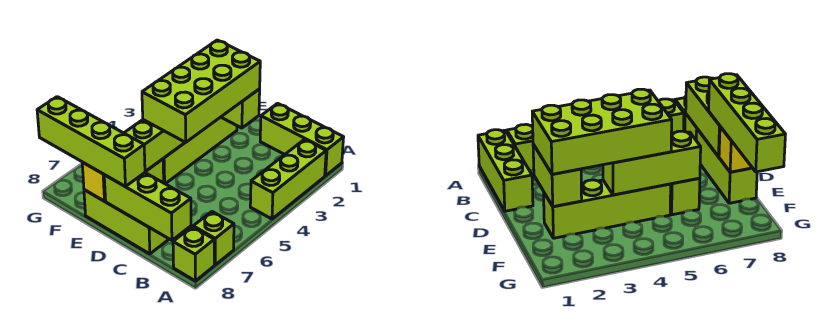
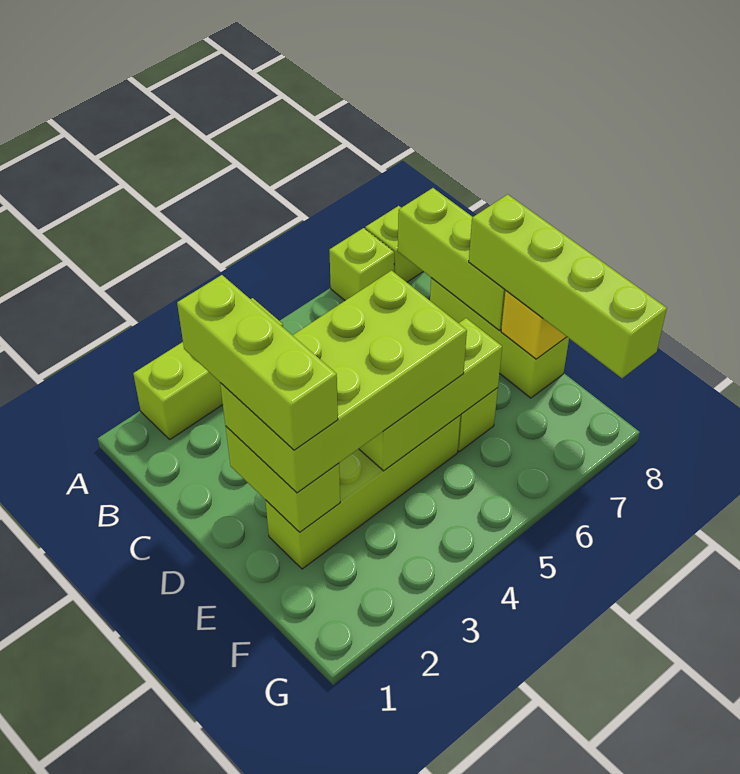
lime 1x3 brick [260,103,344,176] -> lime 1x3 brick moved to [177,275,338,450]

